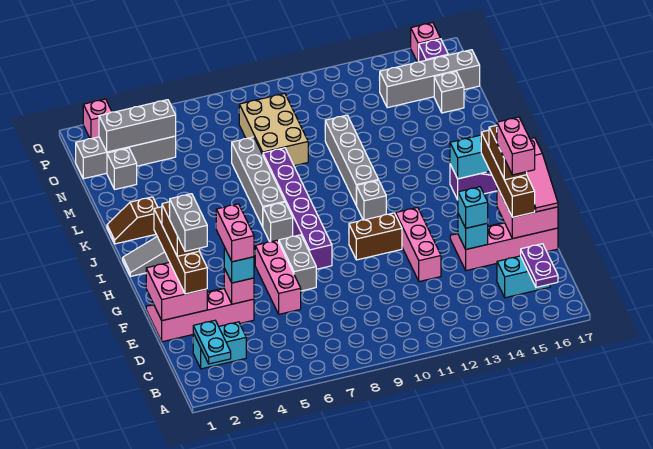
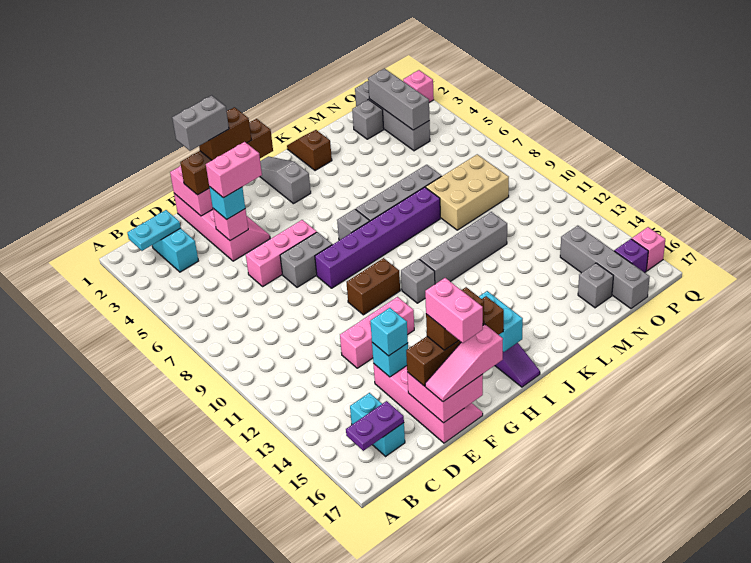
pink 1x2 brick [497,117,535,175] -> pink 1x2 brick turned to [425,278,483,343]
brown 1x2 brick [349,213,402,260] -> brown 1x2 brick turned to [346,258,400,315]

